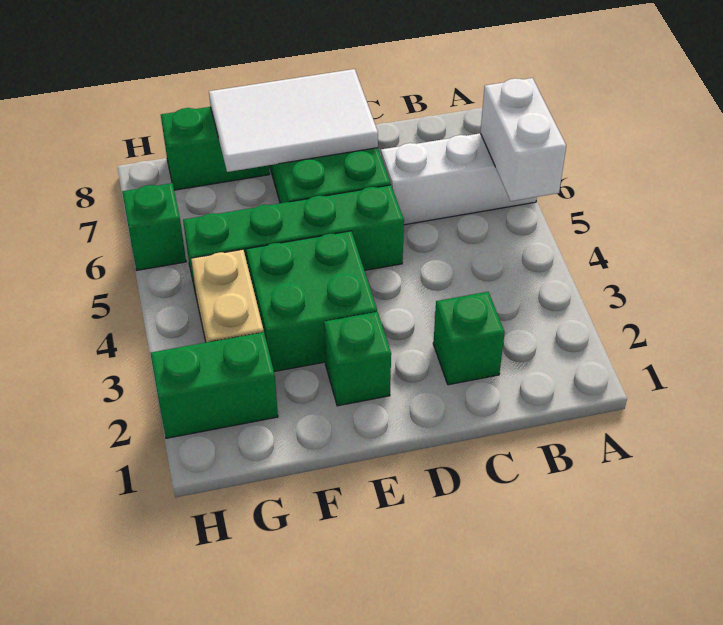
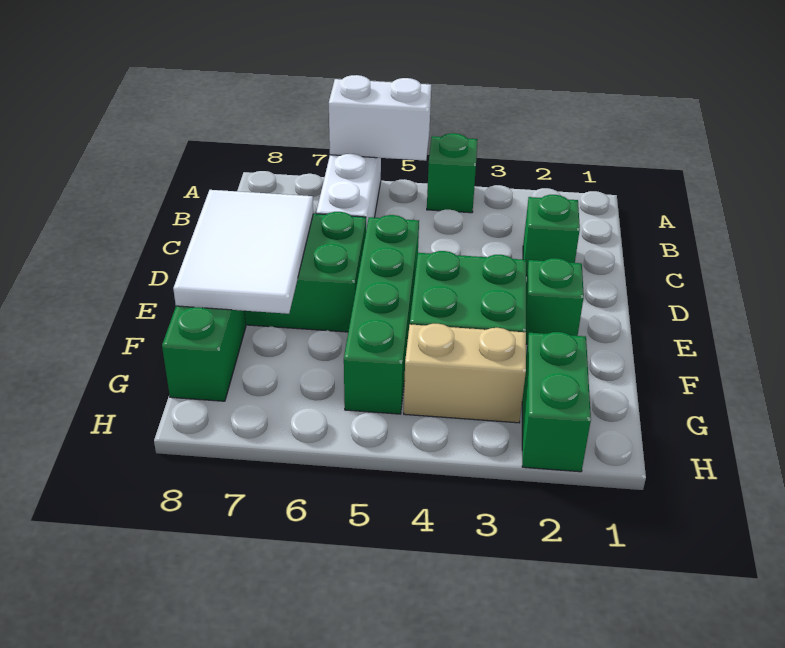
green 1x1 brick [122,183,186,270] -> green 1x1 brick moved to [427,133,478,213]

